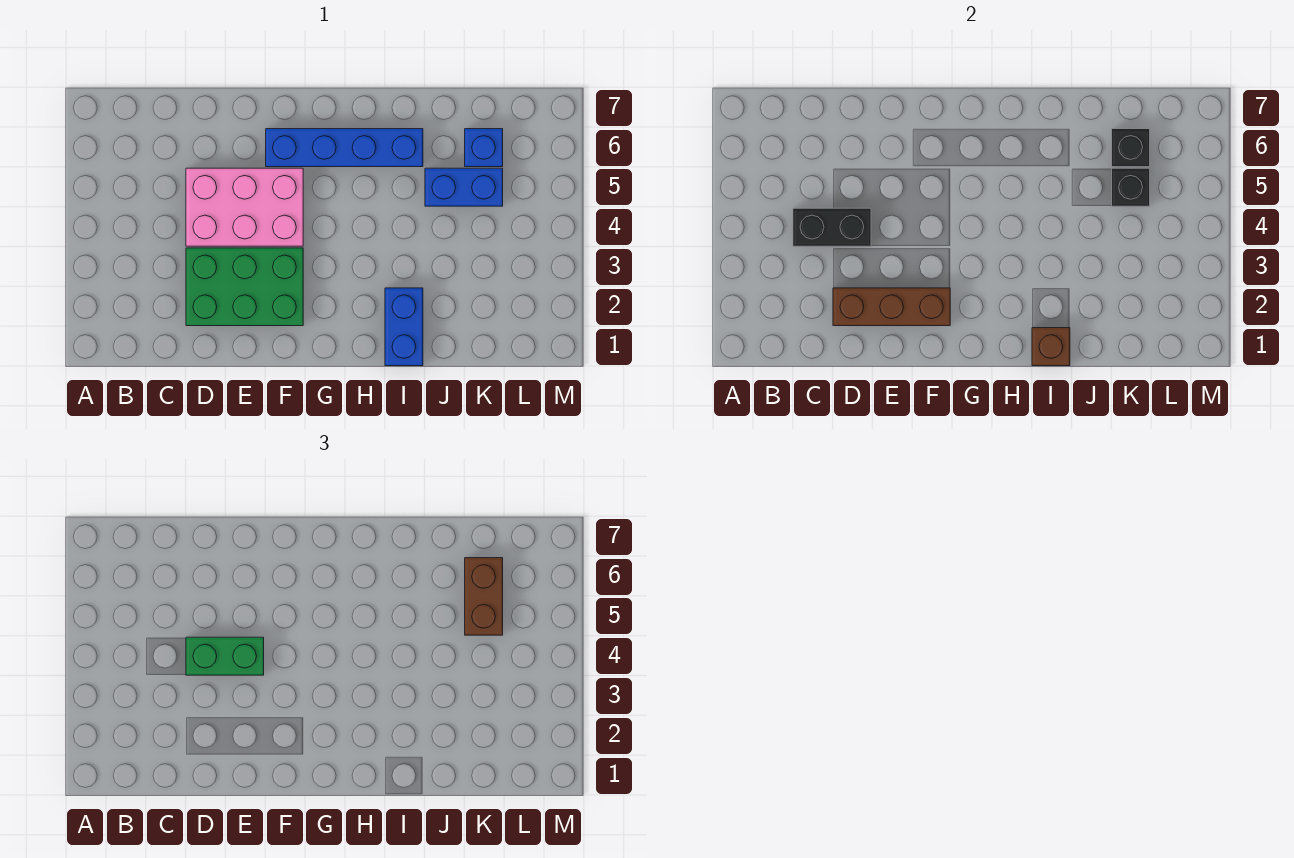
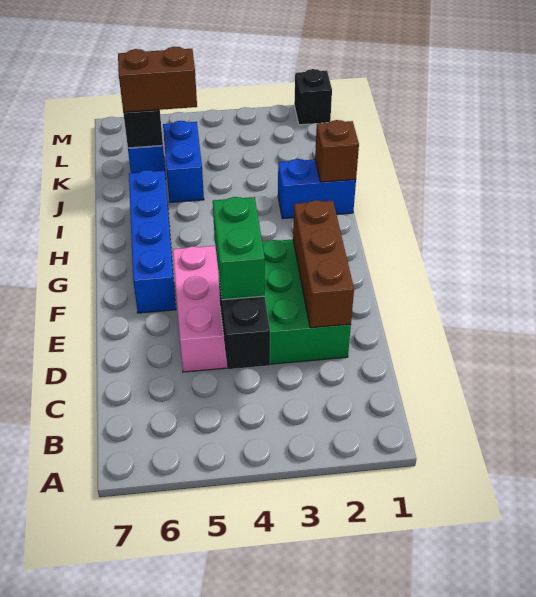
black 1x1 brick [1112,168,1150,206] -> black 1x1 brick moved to [294,69,332,125]

